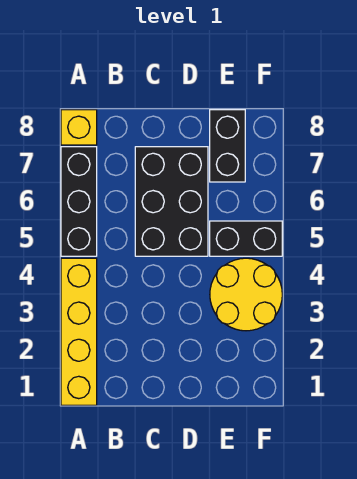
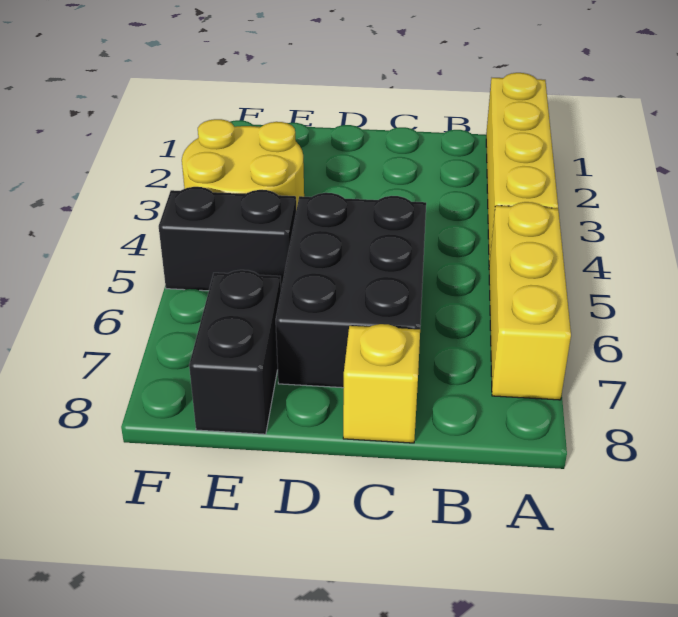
black 1x3 brick [61,147,97,256] -> yellow 1x3 brick [489,202,571,400]
yellow 1x1 brick [61,110,97,145] -> yellow 1x1 brick moved to [343,324,420,443]

